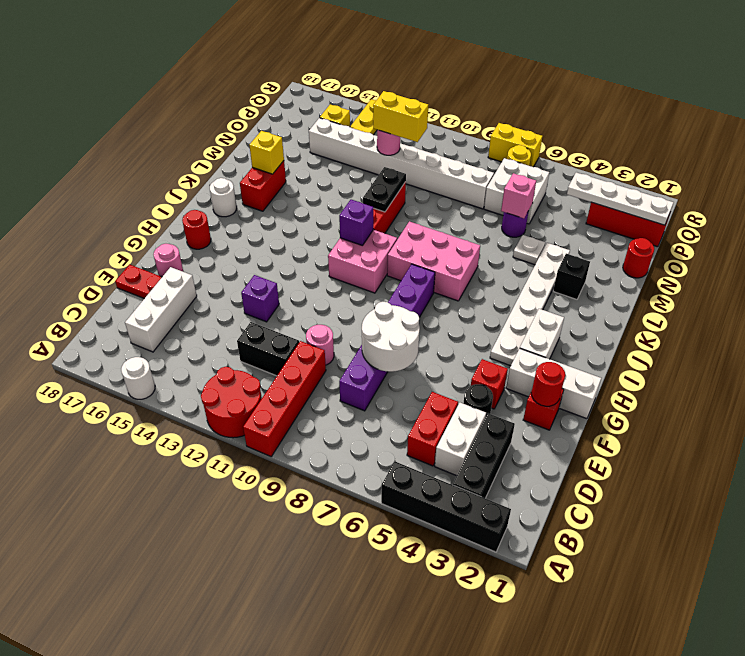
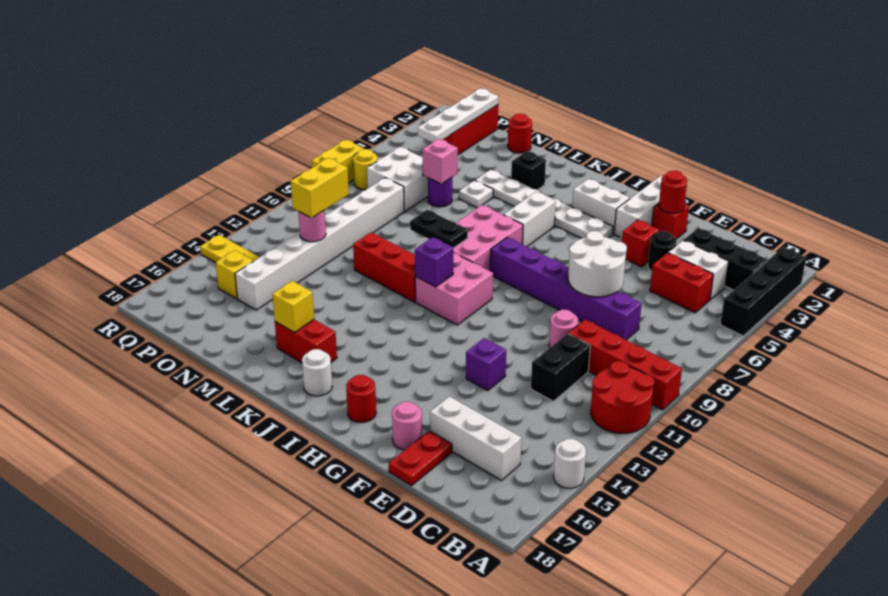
none -> white 1x2 brick [504,192,556,247]
black 1x2 plate [363,167,406,212] -> black 1x2 plate moved to [410,210,468,248]

